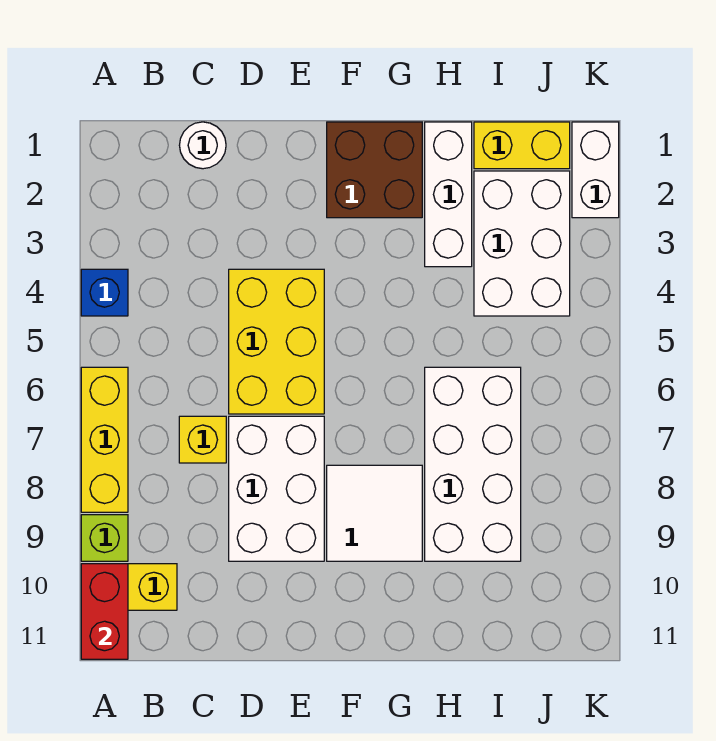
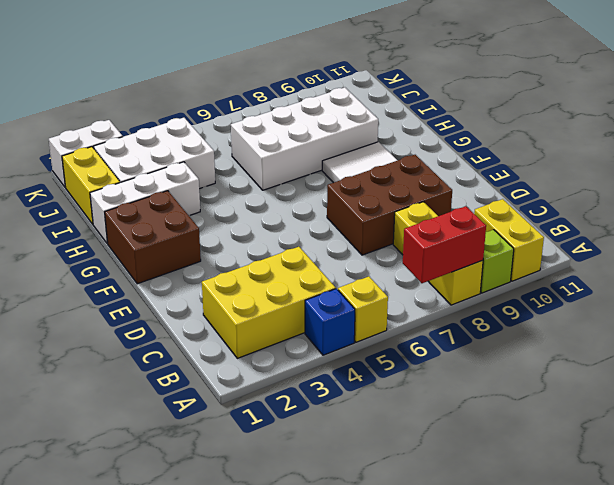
yellow 1x3 brick [81,367,128,512] -> yellow 1x3 brick turned to [393,202,483,305]
red 1x2 brick [81,564,128,659] -> red 1x2 brick moved to [403,206,486,283]
white 1x1 round brick [179,122,226,169] -> none
yellow 1x1 brick [179,416,226,463] -> yellow 1x1 brick moved to [338,276,388,342]
yellow 2x3 brick [229,269,324,414] -> yellow 2x3 brick moved to [202,247,336,358]
white 2x3 brick [229,416,324,561] -> brown 2x3 brick [327,155,452,255]

